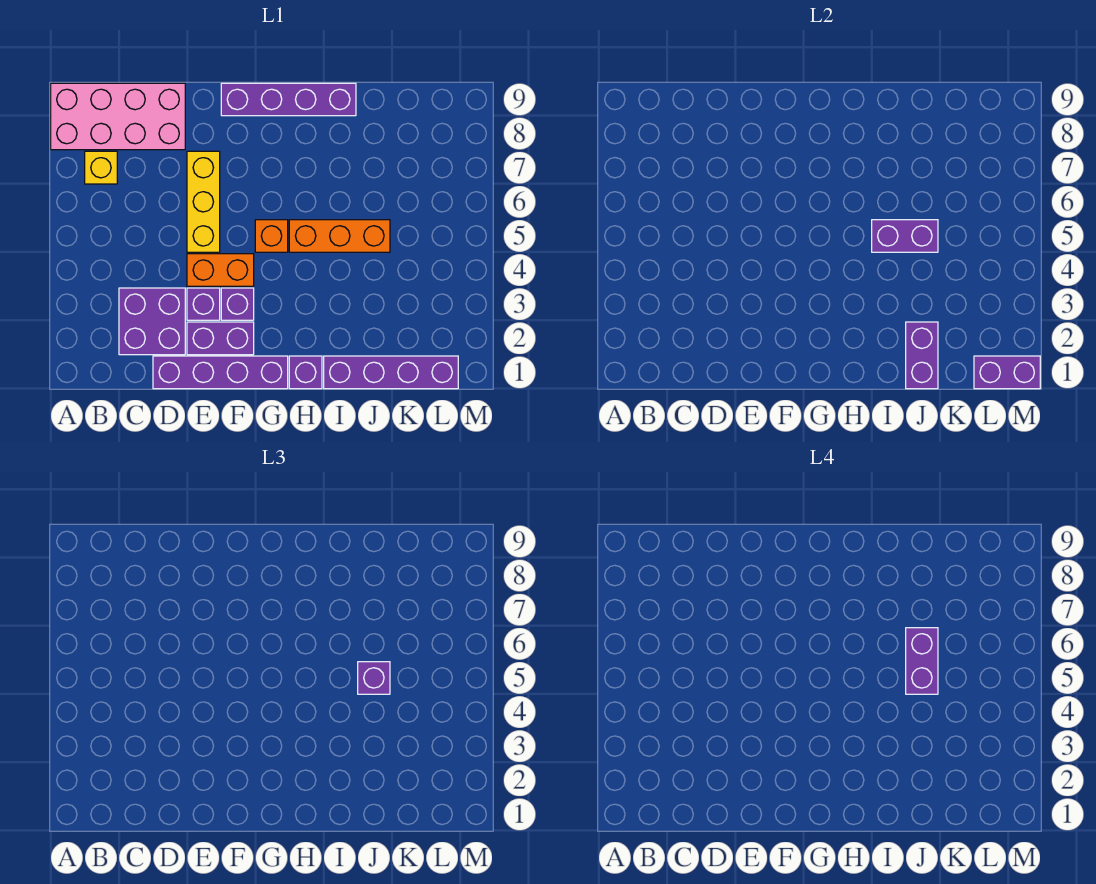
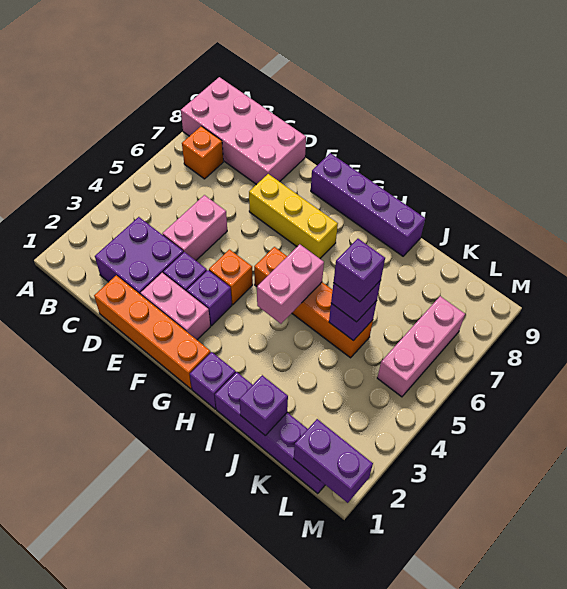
yellow 1x1 brick [85,151,117,184] -> orange 1x1 brick [182,126,223,179]
purple 1x4 brick [153,356,288,389] -> orange 1x4 brick [94,275,211,389]
none -> pink 1x2 brick [163,195,227,260]
purple 1x2 brick [187,322,254,355] -> pink 1x2 brick [141,273,210,340]
orange 1x2 brick [187,254,254,286] -> orange 1x1 brick [209,249,253,305]
yellow 1x3 brick [187,151,220,252] -> yellow 1x3 brick turned to [249,174,338,259]
none -> pink 1x2 brick [257,244,324,324]
purple 1x2 brick [872,220,938,252] -> purple 1x1 brick [329,301,377,340]
purple 1x2 brick [906,322,938,389] -> purple 1x1 brick [240,375,288,436]
purple 1x2 brick [906,628,938,694] -> purple 1x1 brick [334,239,385,302]
none -> pink 1x3 brick [377,296,465,397]

